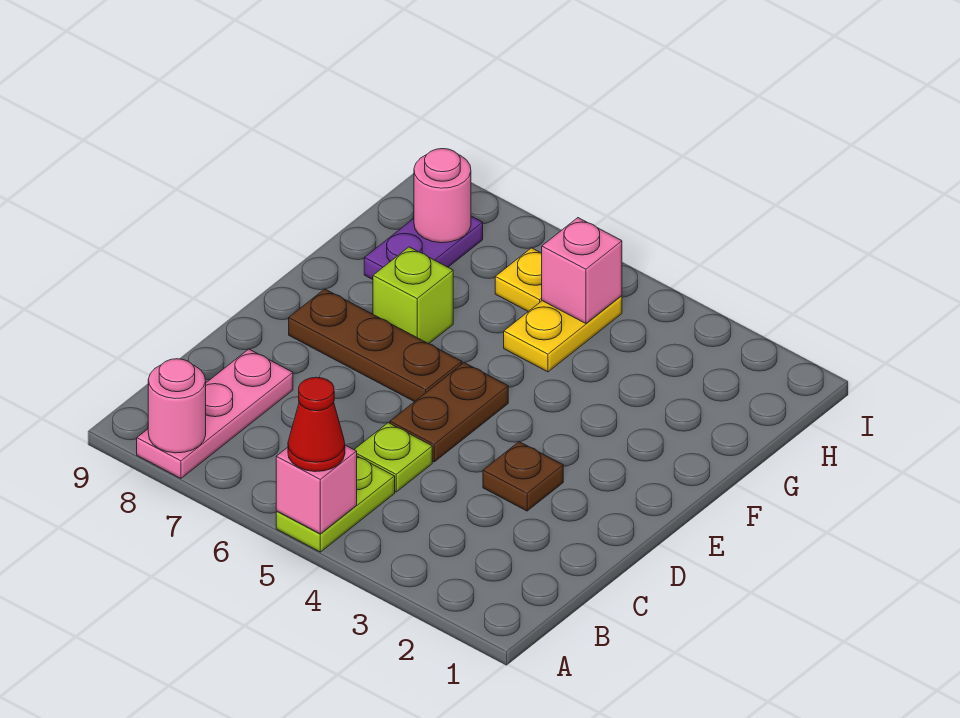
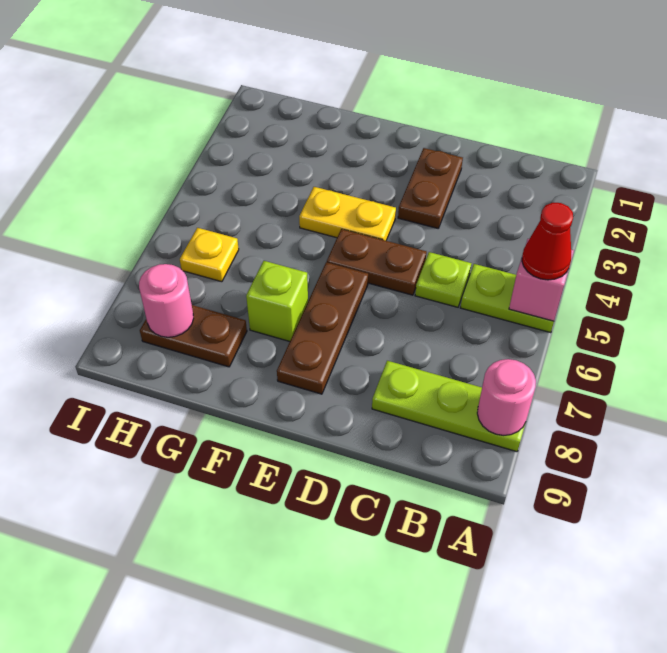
pink 1x3 plate [137,349,293,478] -> lime 1x3 plate [372,361,525,452]
brown 1x1 plate [483,442,563,511] -> brown 1x2 plate [398,148,463,228]
yellow 1x2 plate [504,296,622,372] -> yellow 1x2 plate moved to [299,187,396,241]
purple 1x2 plate [364,216,483,279] -> brown 1x2 plate [140,305,247,367]
pink 1x1 brick [542,218,622,323] -> none

